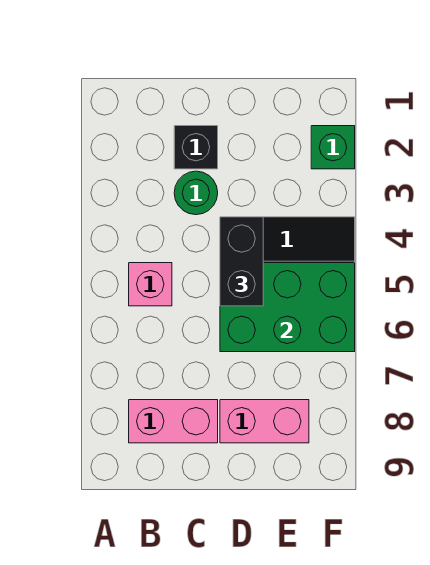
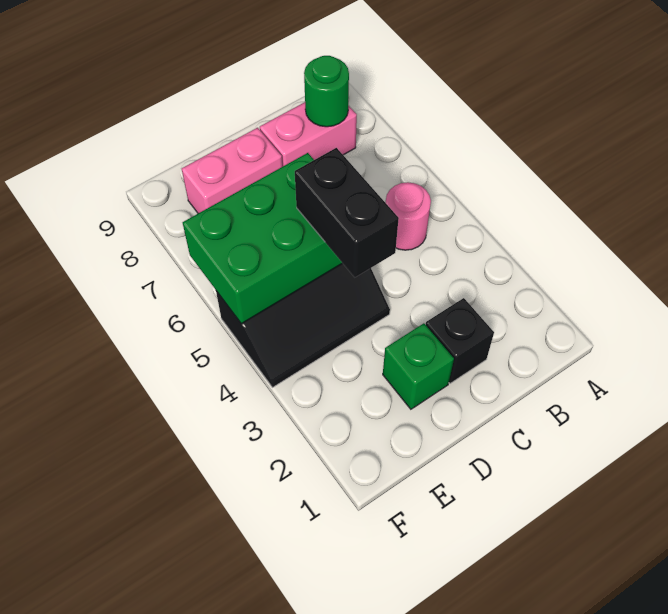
pink 1x1 brick [129,263,172,306] -> pink 1x1 round brick [386,182,431,250]
green 1x1 round brick [174,171,218,215] -> green 1x1 round brick moved to [304,56,349,127]
green 1x1 brick [311,126,355,169] -> green 1x1 brick moved to [383,323,454,409]

